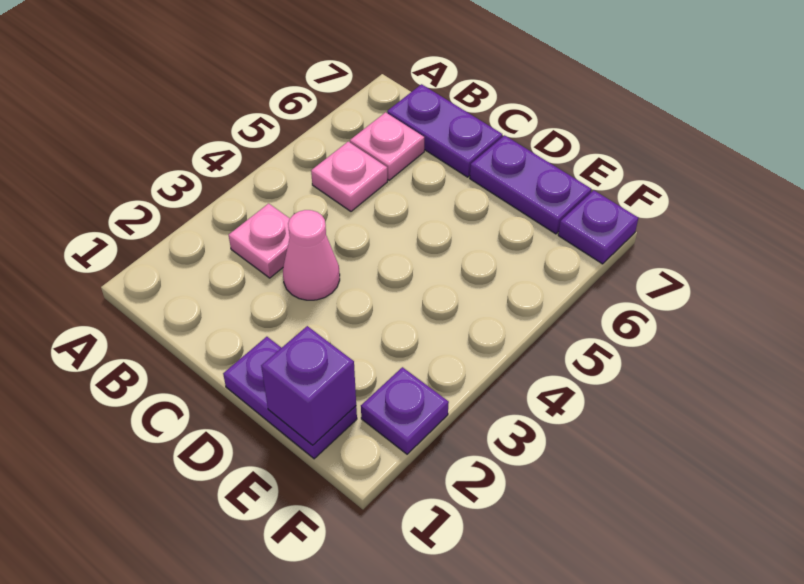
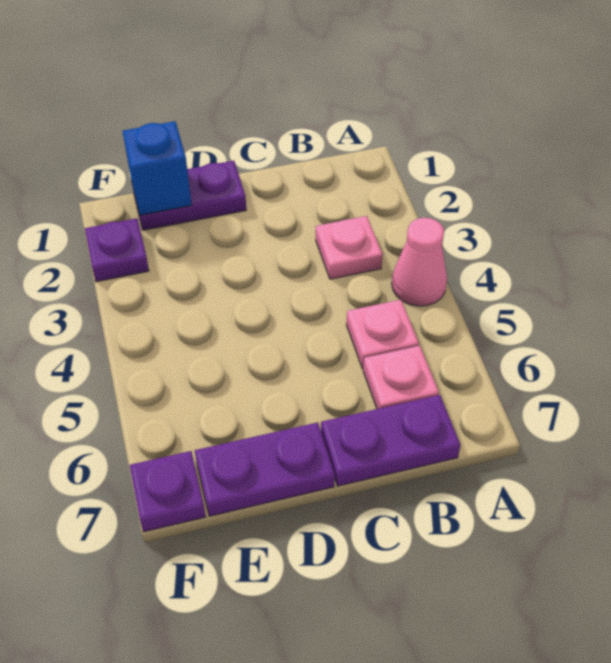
pink 1x1 cone [283,210,340,300] -> pink 1x1 cone moved to [392,218,447,306]
purple 1x1 brick [261,326,356,445] -> blue 1x1 brick [123,121,192,215]

